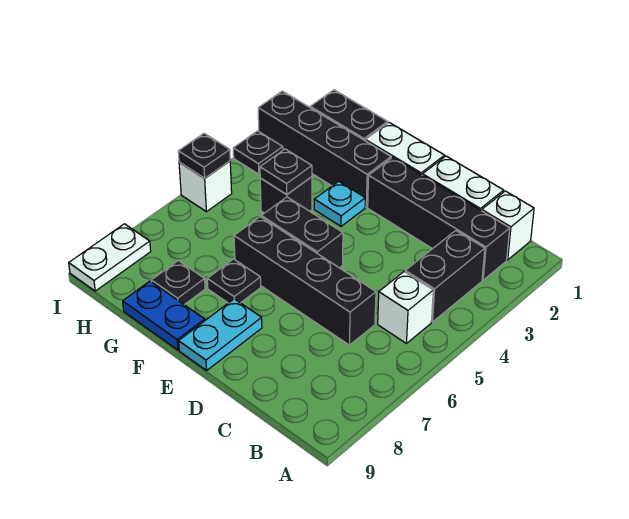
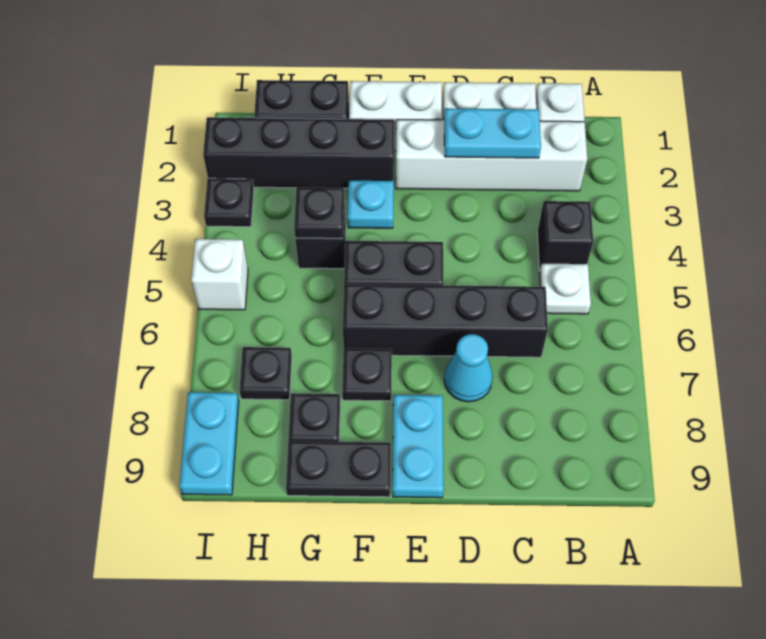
black 1x4 brick [368,158,510,280] -> white 1x4 brick [396,120,587,191]
black 1x2 brick [405,231,485,322] -> black 1x1 brick [537,201,593,271]
white 1x1 brick [378,272,433,343] -> white 1x1 plate [539,264,591,314]
none -> cyan 1x2 plate [444,108,541,158]
none -> cyan 1x1 cone [444,334,493,402]
blue 1x2 plate [123,281,205,350] -> black 1x2 plate [286,441,391,497]
black 1x1 plate [178,133,230,178] -> black 1x1 plate moved to [240,347,292,400]
white 1x2 plate [69,224,151,291] -> cyan 1x2 plate [179,392,239,495]

